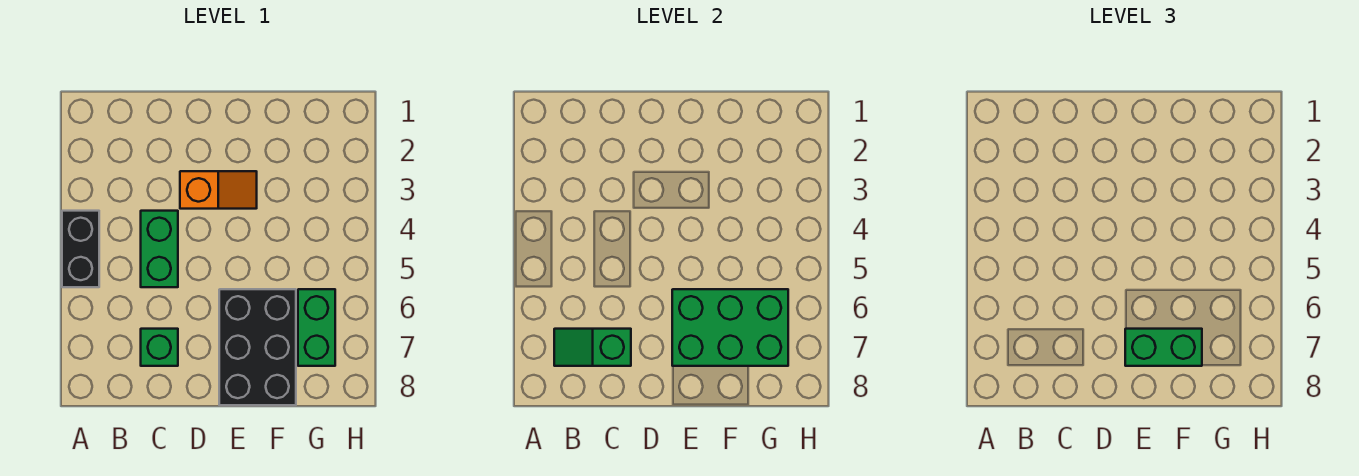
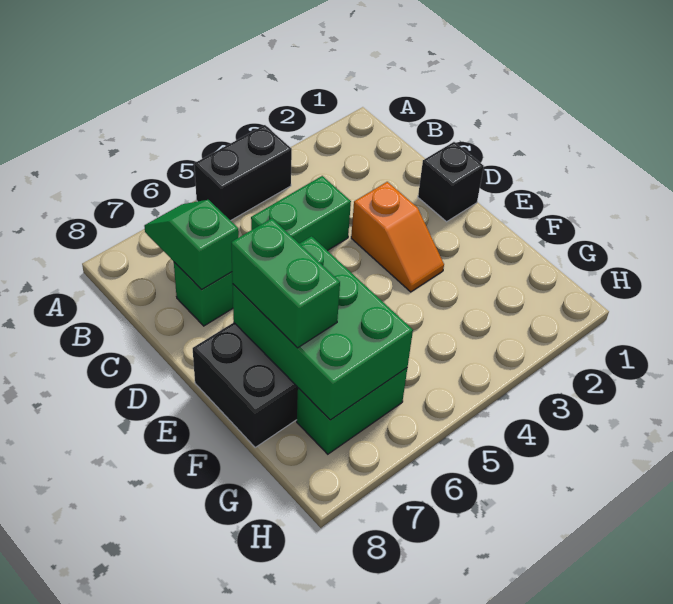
none -> black 1x1 brick [418,142,484,222]

